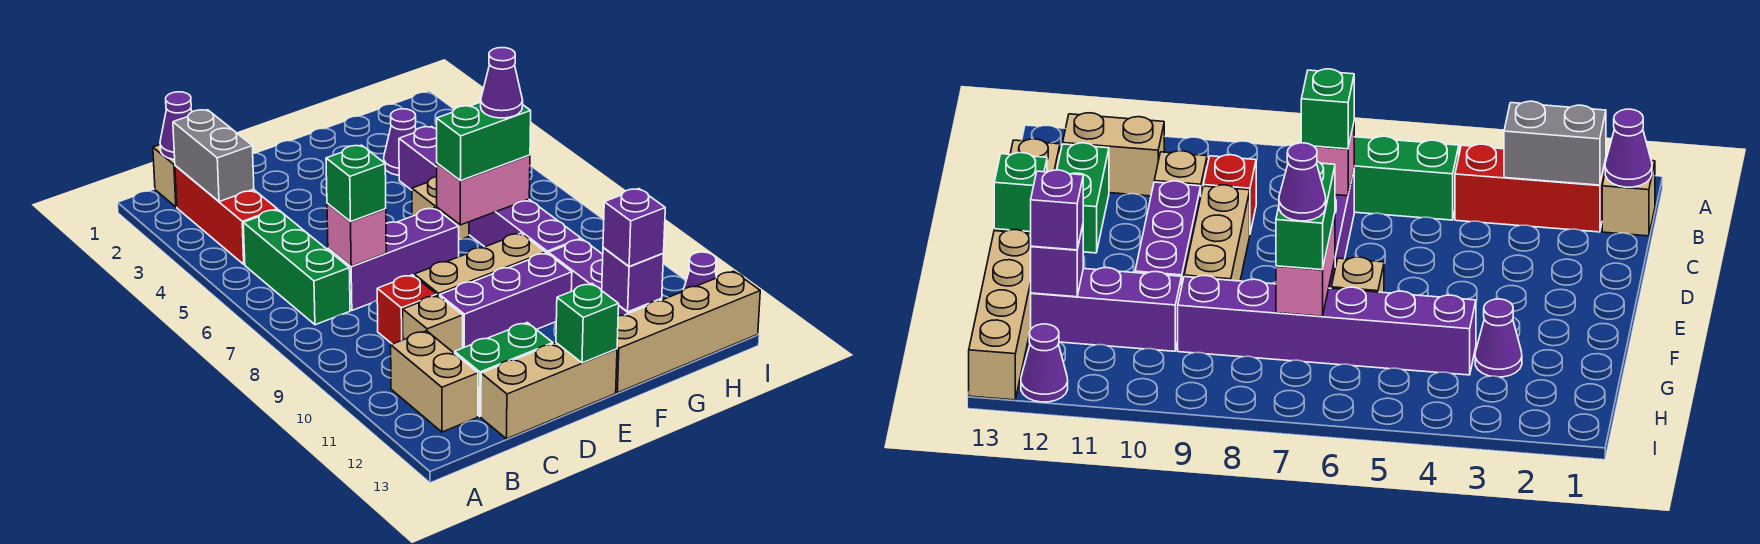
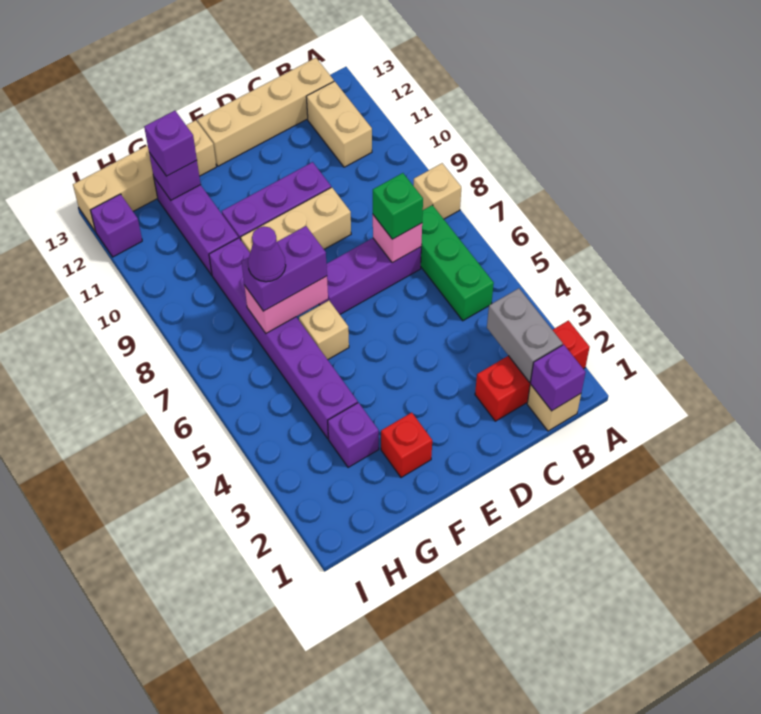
purple 1x1 cone [160,92,192,160] -> purple 1x1 brick [530,345,586,411]
red 1x3 brick [175,166,277,264] -> red 1x3 brick turned to [475,321,590,421]
red 1x1 brick [377,275,437,344] -> red 1x1 brick moved to [381,413,432,478]
tan 1x1 brick [403,295,463,353] -> tan 1x1 brick moved to [414,163,461,219]
green 1x2 brick [455,323,553,416] -> none
tan 1x3 brick [481,343,617,439] -> tan 1x4 brick [198,58,334,166]
green 1x1 brick [556,284,619,363] -> none
green 1x2 brick [437,102,531,181] -> purple 1x2 brick [242,226,327,311]
purple 1x1 cone [384,109,416,175] -> purple 1x1 brick [328,403,379,468]
purple 1x1 cone [684,252,717,289] -> purple 1x1 brick [91,194,142,257]

